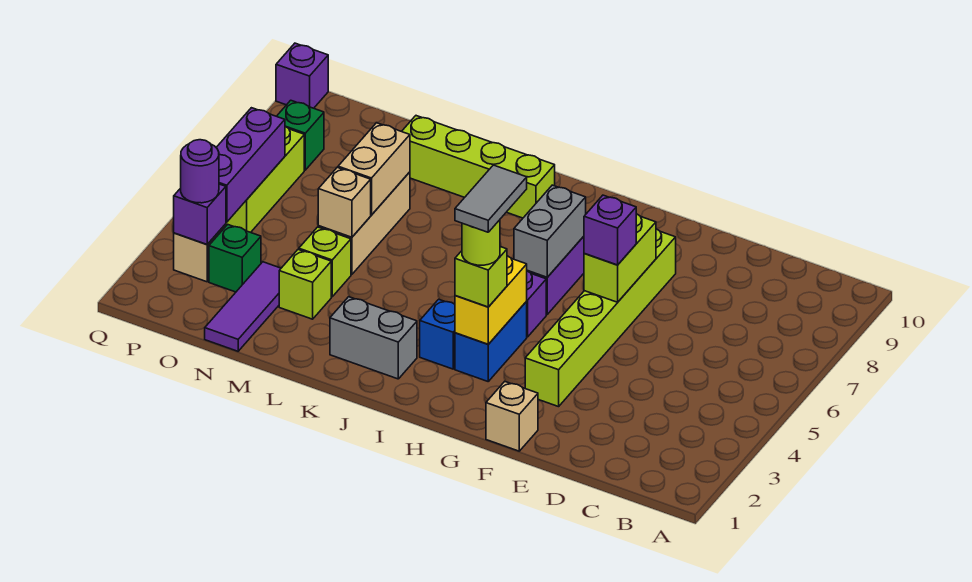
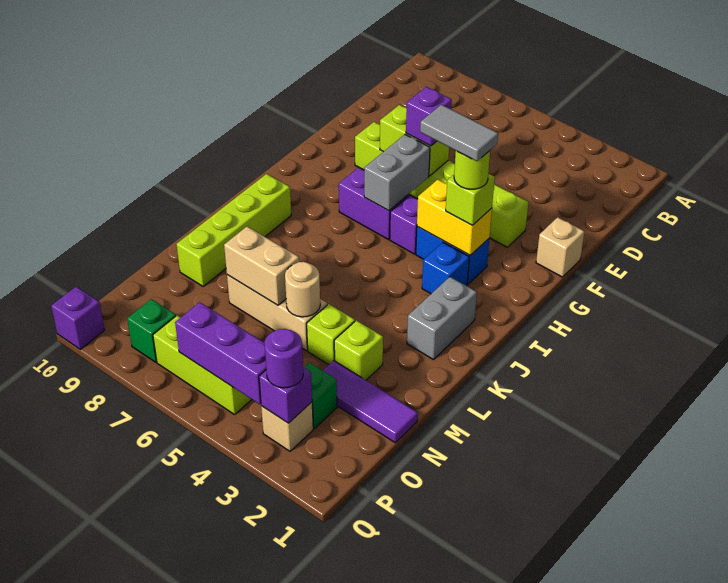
grey 1x2 brick [514,185,586,277] -> grey 1x2 brick turned to [364,135,430,211]
tan 1x1 brick [318,167,371,237] -> tan 1x1 round brick [285,262,320,317]

